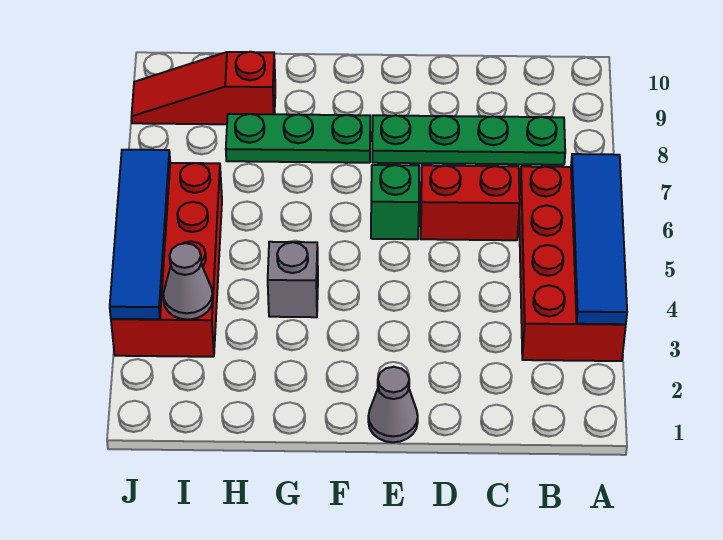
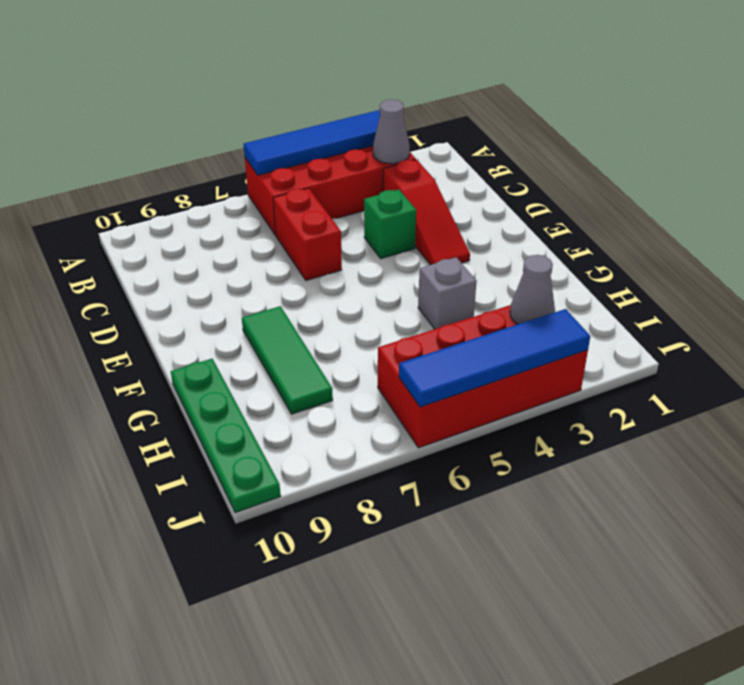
green 1x4 plate [372,115,565,165] -> green 1x4 plate moved to [171,359,281,513]
grey 1x1 cone [368,367,418,442] -> grey 1x1 cone moved to [373,100,410,164]
green 1x1 brick [371,165,419,239] -> green 1x1 brick moved to [364,190,416,259]
green 1x3 plate [226,114,370,163] -> green 1x3 tile [242,306,333,414]
red 1x3 slope [132,52,275,124] -> red 1x3 slope moved to [383,160,470,265]

